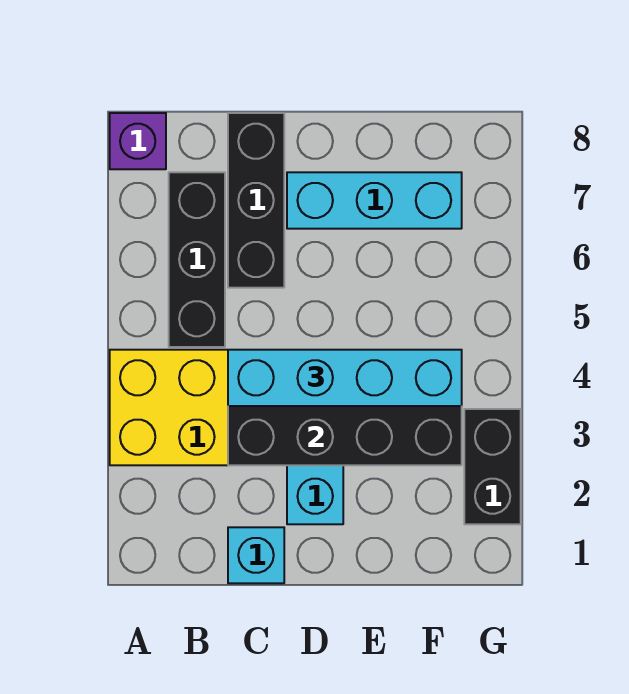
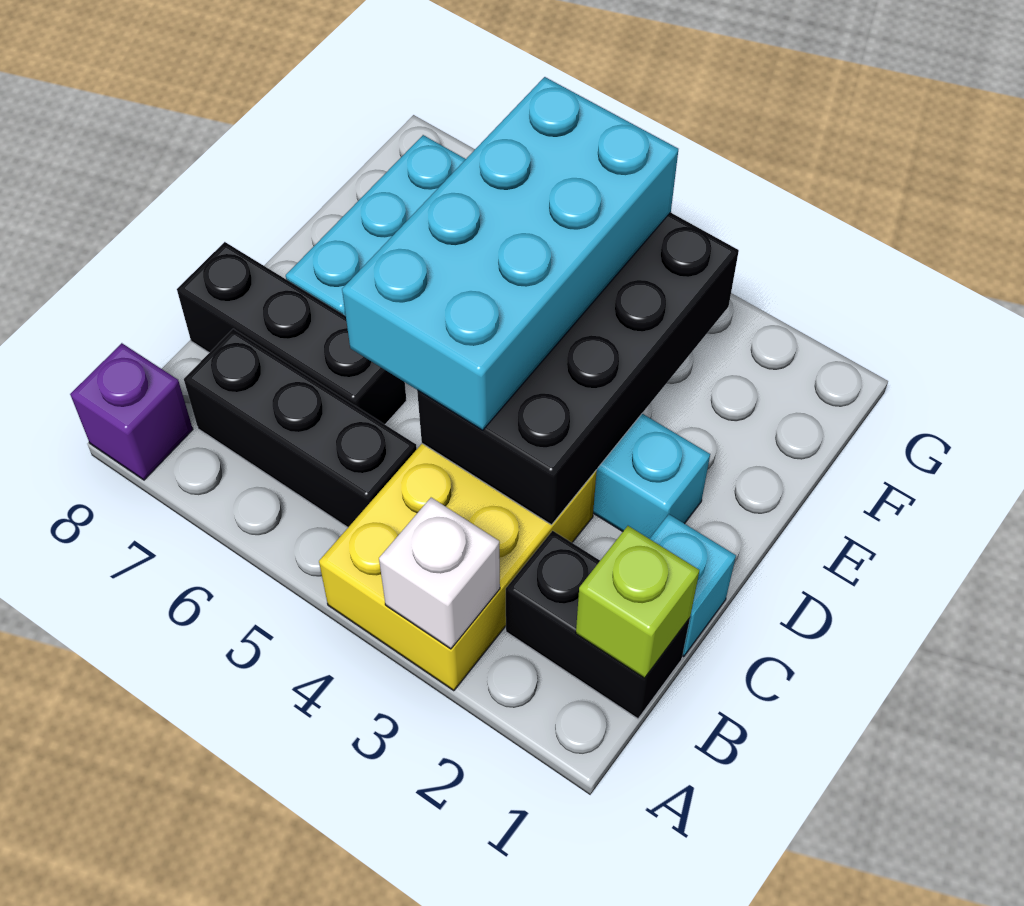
none -> white 1x1 brick [379,498,500,649]
none -> lime 1x1 brick [576,526,699,678]
cyan 1x4 brick [228,350,462,406] -> cyan 2x4 brick [342,77,678,430]
black 1x2 brick [464,409,521,524] -> black 1x2 brick moved to [506,531,690,719]

